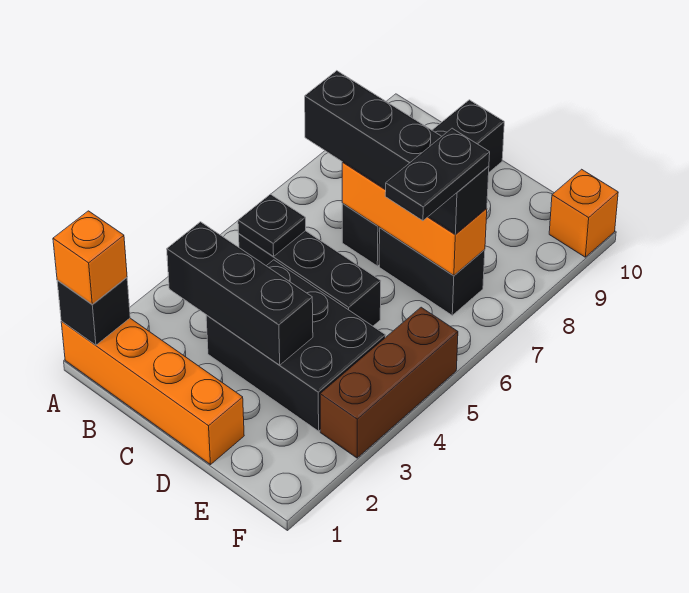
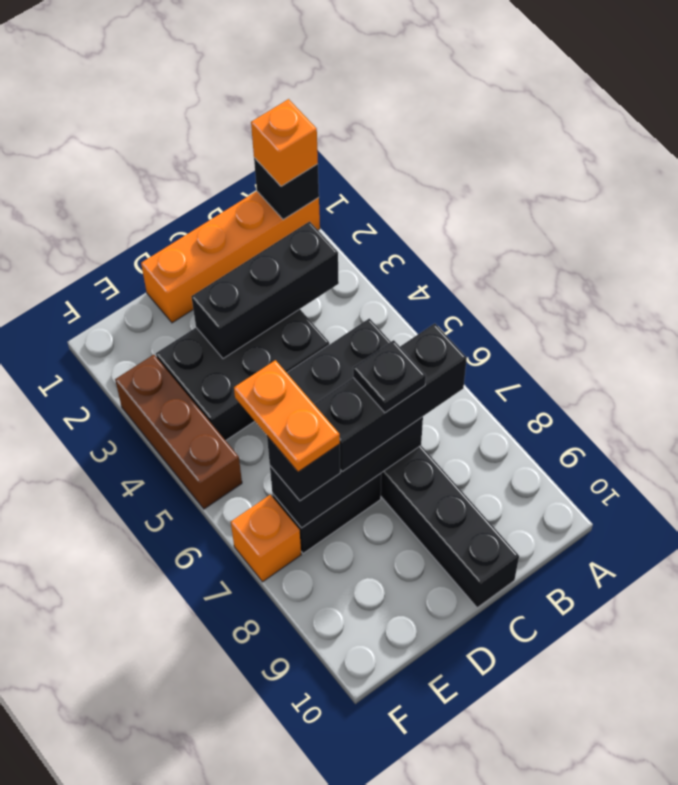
black 1x1 plate [238,194,306,257] -> black 1x1 plate moved to [353,340,426,413]
orange 1x3 brick [342,162,487,275] -> black 1x3 brick [270,417,423,528]
black 1x2 plate [385,128,490,221] -> orange 1x2 plate [234,360,340,472]
orange 1x1 brick [549,169,618,257] -> orange 1x1 brick moved to [231,495,301,582]

